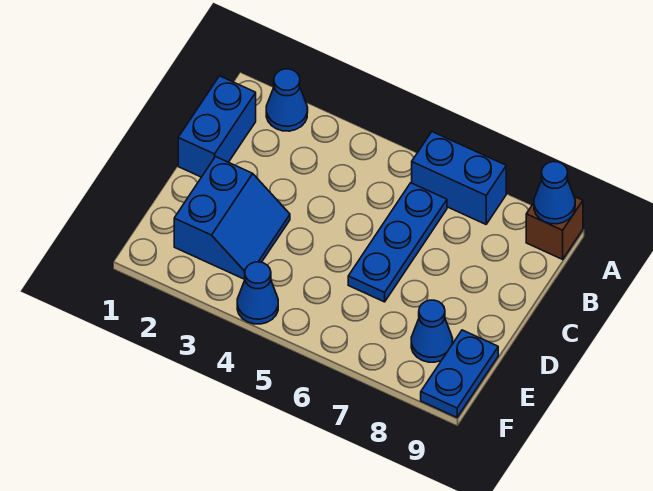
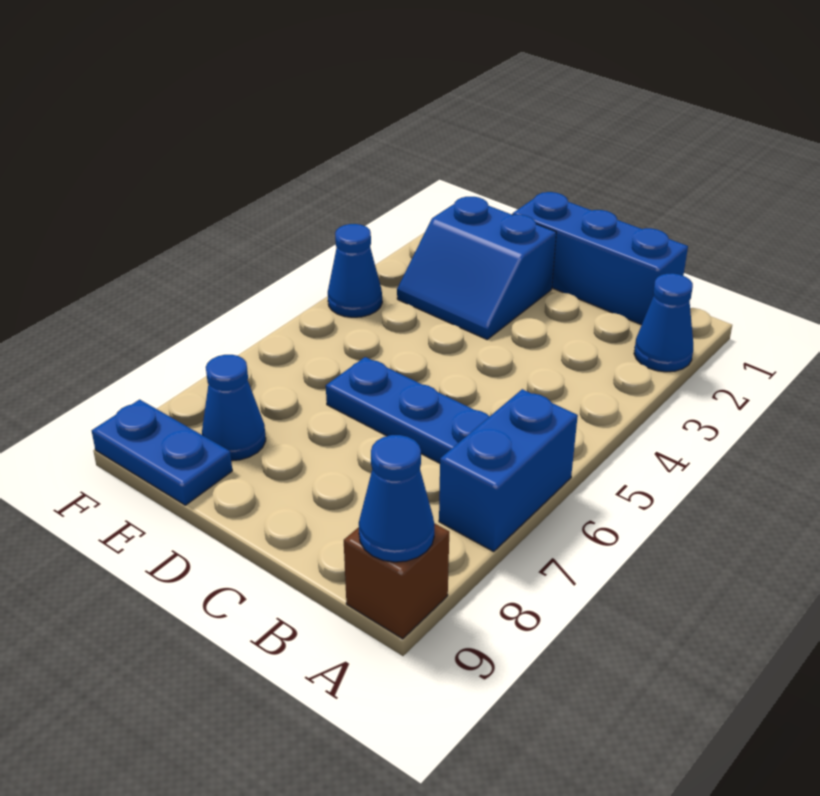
blue 1x2 brick [178,76,256,177] -> blue 1x3 brick [512,192,688,325]

